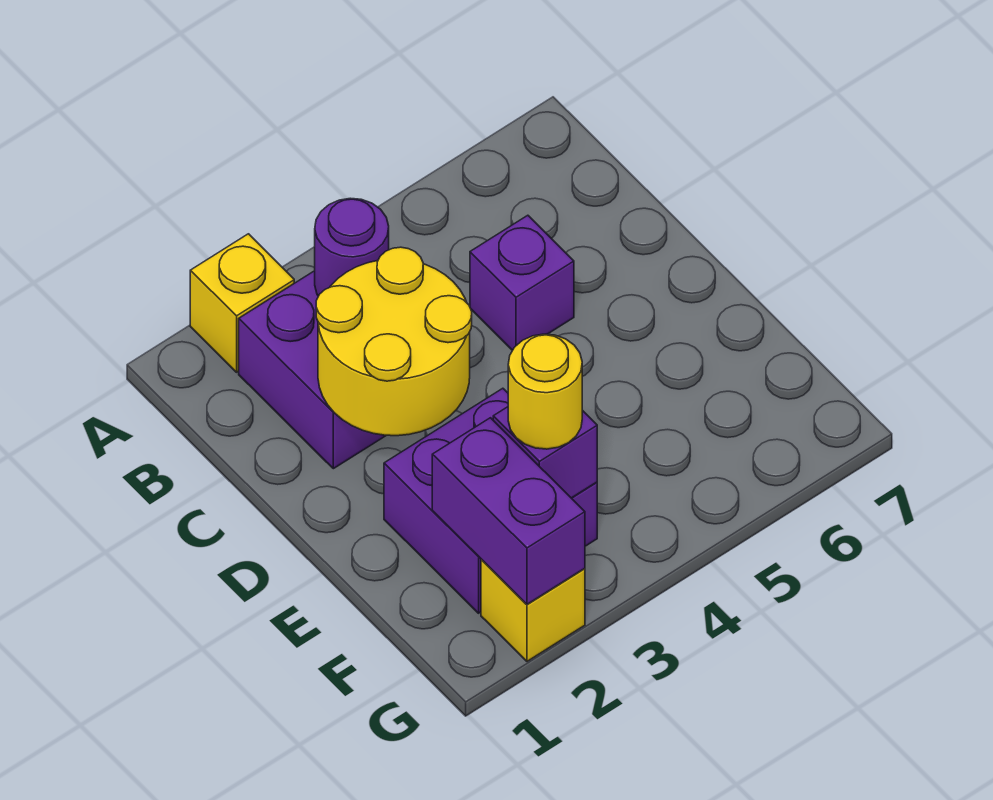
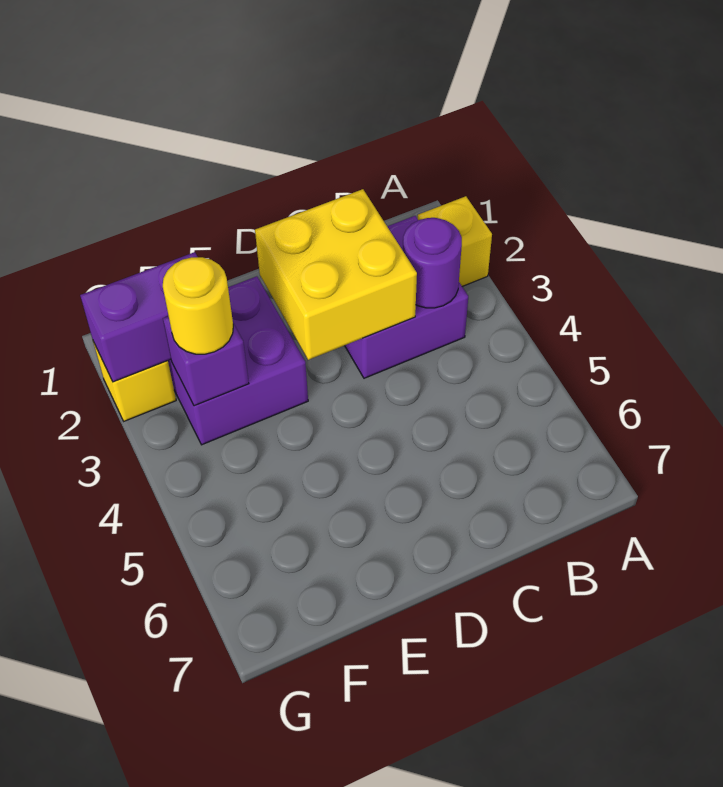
yellow 2x2 round brick [316,247,472,436] -> yellow 2x2 brick [255,189,417,360]
purple 1x1 brick [470,215,574,350] -> none

